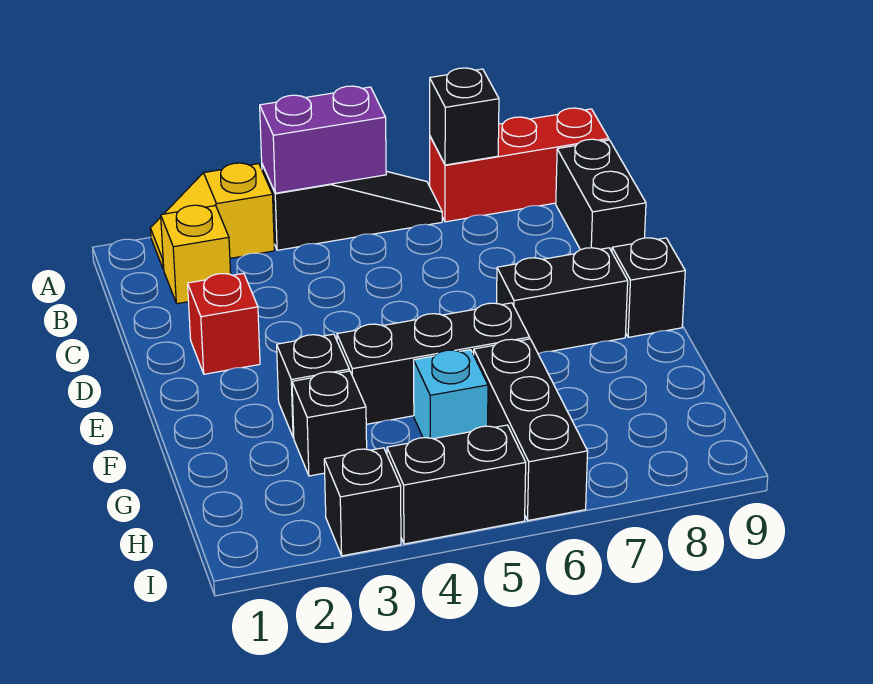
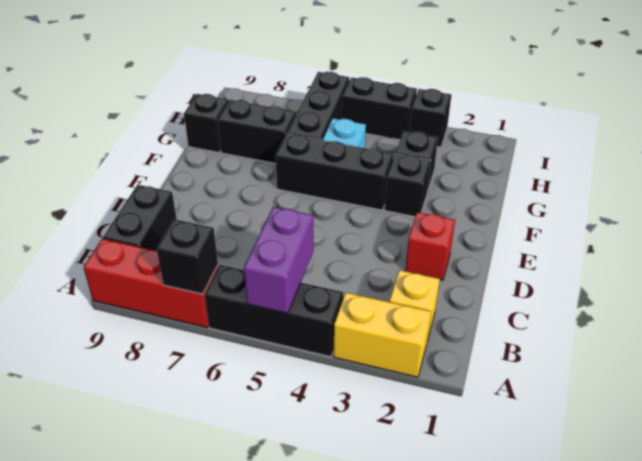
yellow 1x2 slope [150,163,274,269] -> yellow 1x2 brick [333,293,431,377]
black 1x3 slope [262,165,442,250] -> black 1x3 brick [205,265,343,357]
purple 1x2 brick [260,86,386,193] -> purple 1x2 brick turned to [244,207,313,313]
black 1x2 brick [497,248,628,354] -> black 1x2 brick moved to [218,100,296,164]
black 1x1 brick [612,238,685,337] -> black 1x1 brick moved to [184,94,228,153]

